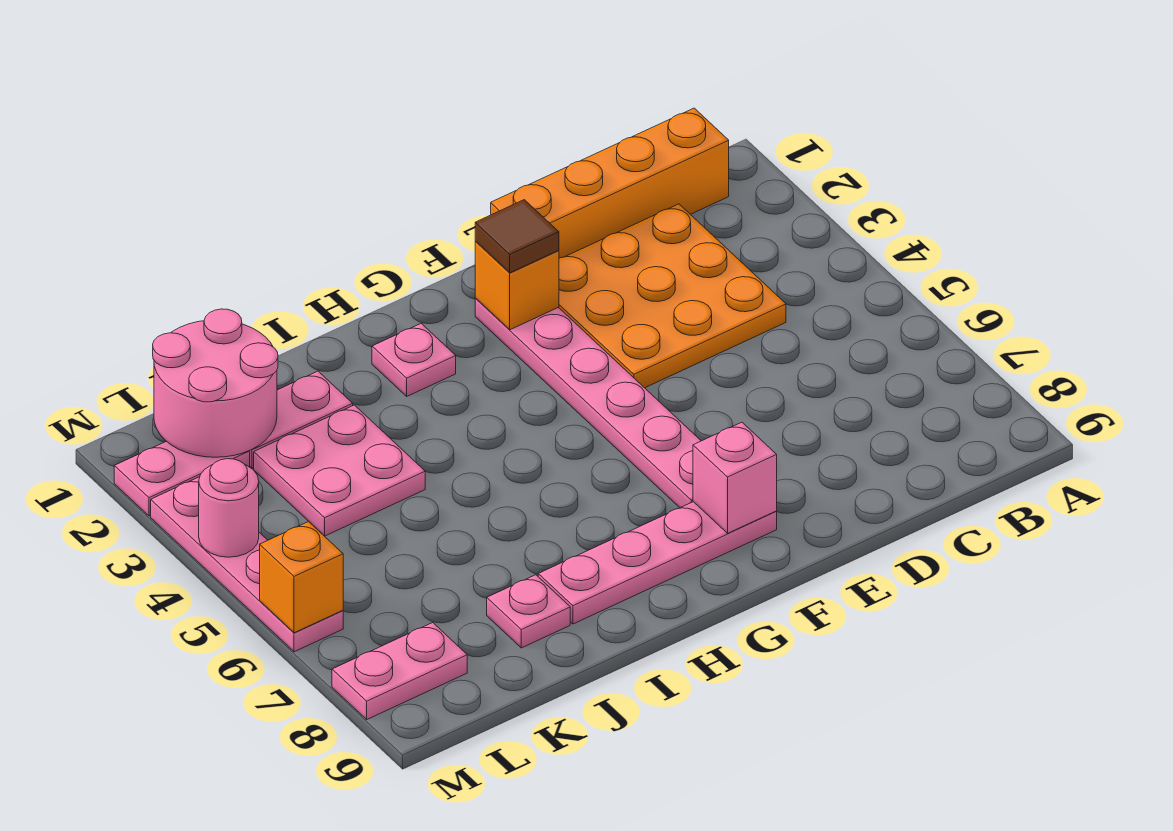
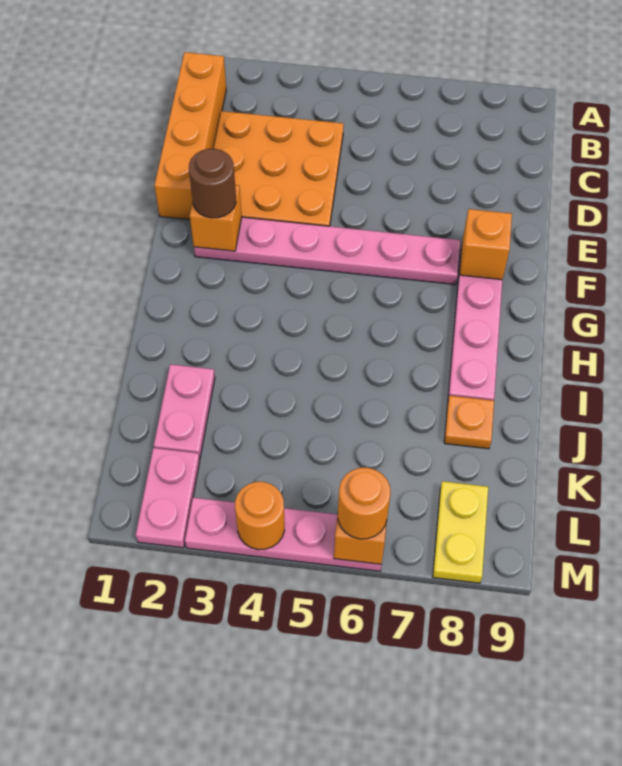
brown 1x1 tile [475,200,559,273] -> brown 1x1 round brick [189,149,236,218]
pink 1x1 brick [693,422,777,533] -> orange 1x1 brick [460,209,512,280]
pink 1x1 plate [372,324,456,396] -> none
pink 2x2 plate [254,405,425,536] -> none
pink 1x1 plate [487,575,570,648] -> orange 1x1 plate [444,396,494,449]
pink 2x2 round brick [153,309,278,457] -> none
pink 1x2 plate [332,623,467,719] -> yellow 1x2 plate [433,481,488,583]
pink 1x1 round brick [199,459,259,557] -> orange 1x1 round brick [235,482,285,550]
none -> orange 1x1 round brick [338,468,391,539]

